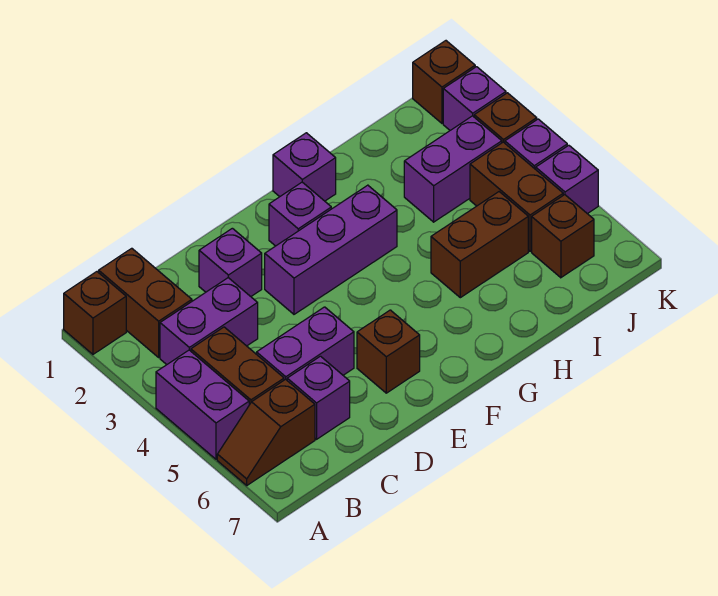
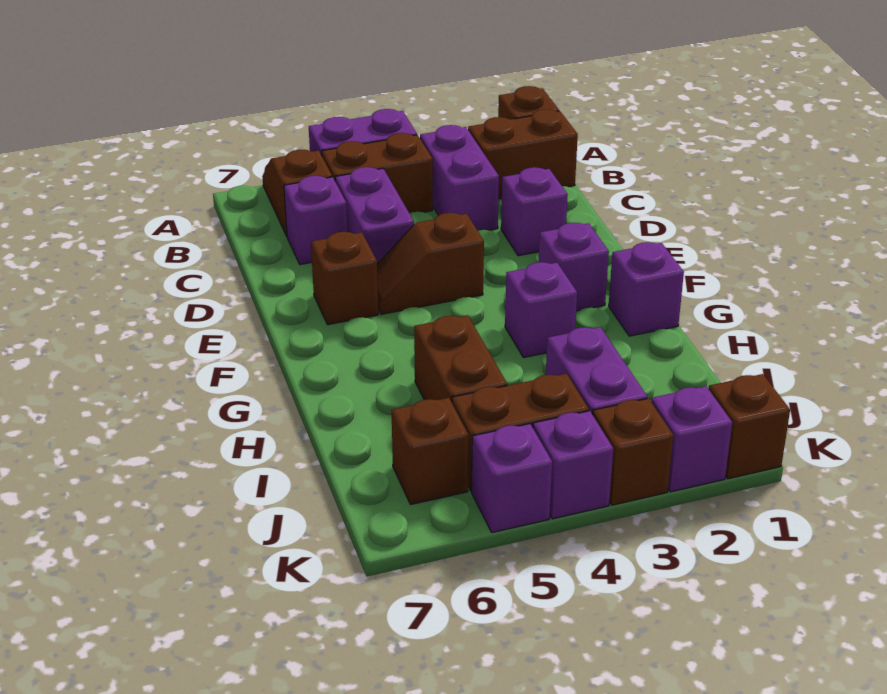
purple 1x3 brick [265,185,397,314] -> purple 1x1 brick [505,262,577,358]
none -> brown 1x2 slope [377,213,484,314]

